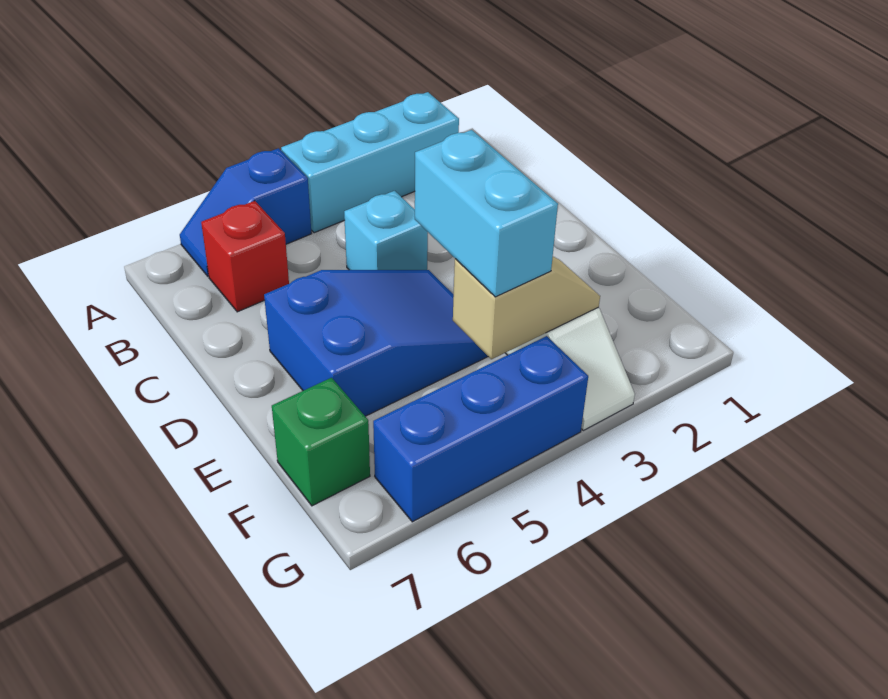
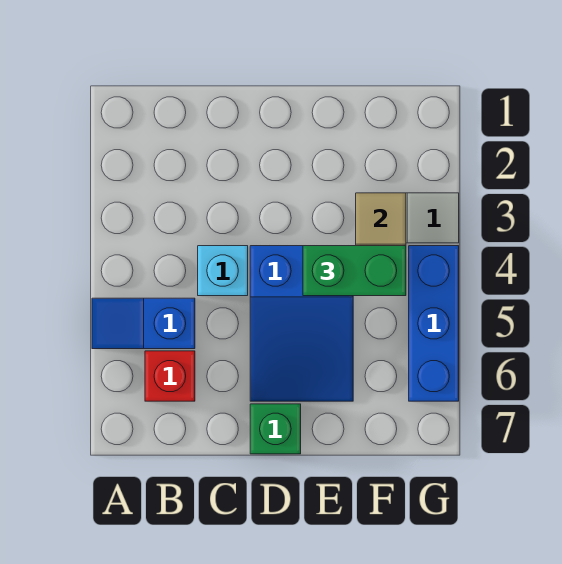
cyan 1x3 brick [281,92,459,233] -> none
blue 1x2 slope [180,148,311,276] -> blue 1x2 slope turned to [92,298,195,349]
blue 2x3 slope [264,270,488,416] -> blue 2x3 slope turned to [250,246,353,401]
cyan 1x2 brick [415,130,558,297] -> green 1x2 brick [303,246,406,296]
green 1x1 brick [272,378,370,506] -> green 1x1 brick moved to [250,404,301,454]

